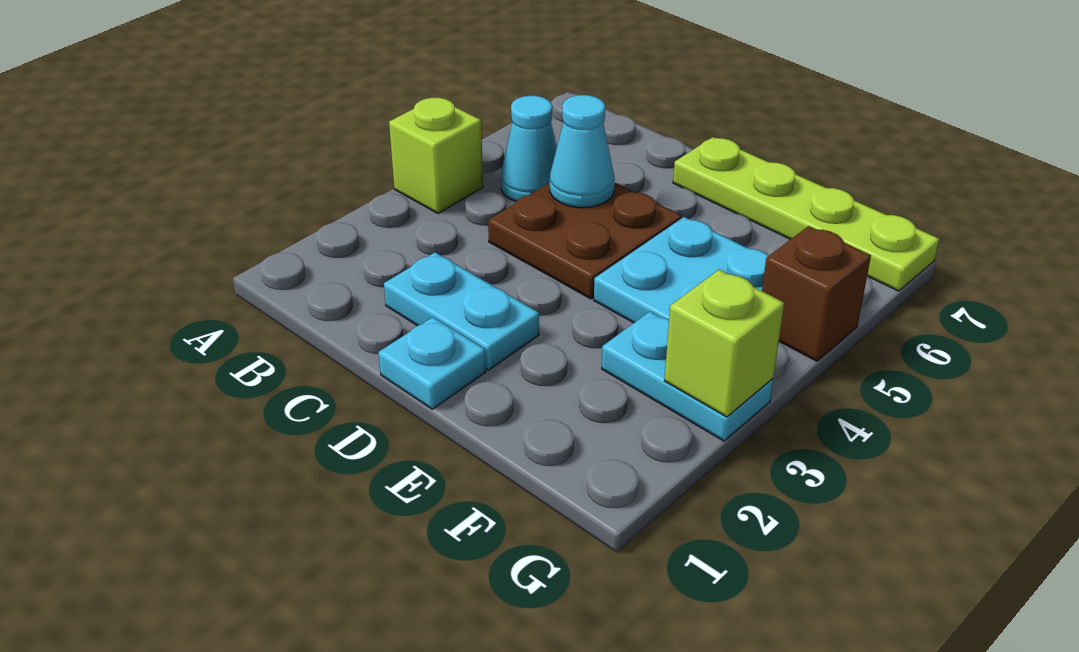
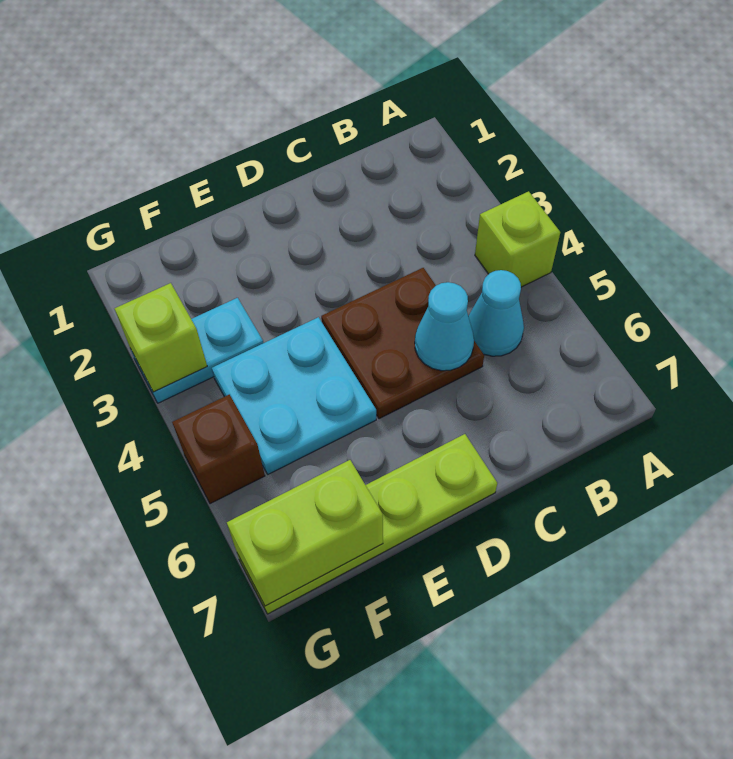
cyan 1x2 plate [384,252,539,370] -> none
cyan 1x1 plate [378,317,486,409] -> none
none -> lime 1x2 brick [227,460,383,606]

